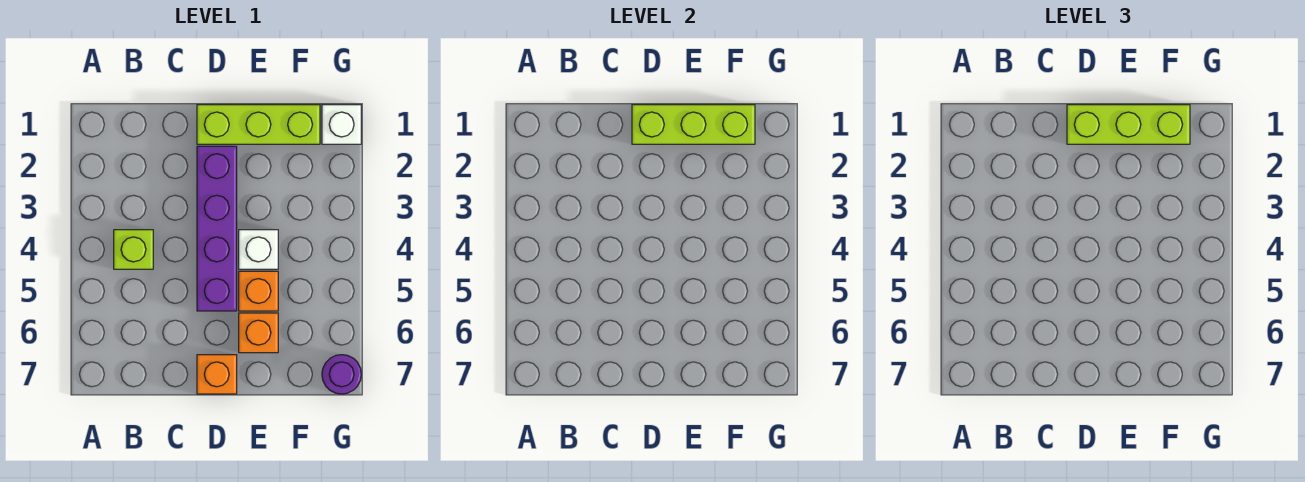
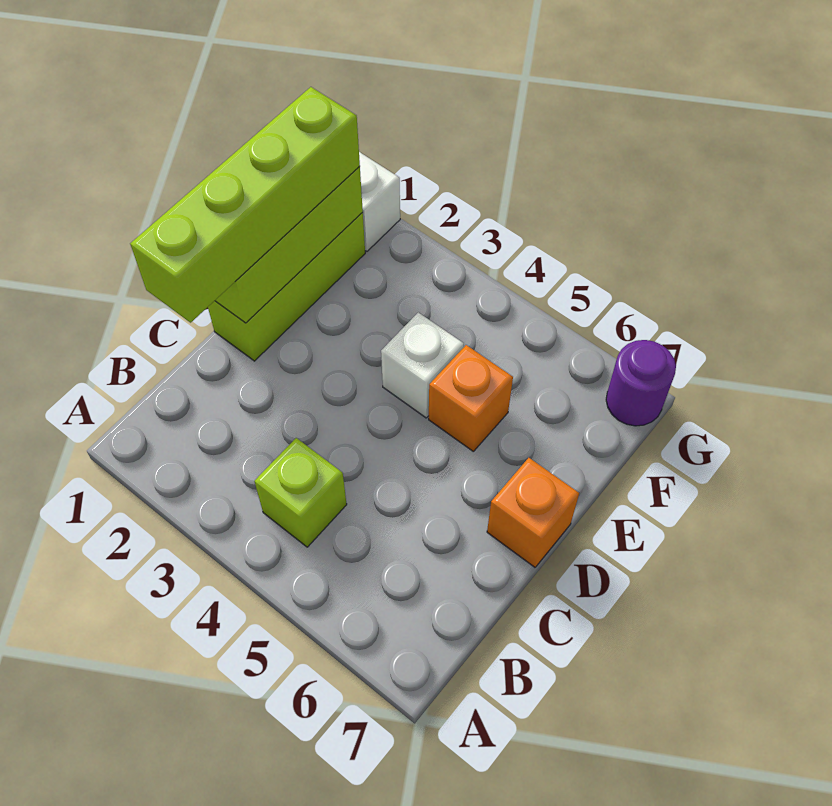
lime 1x3 brick [1067,105,1190,144] -> lime 1x4 brick [130,87,360,323]
purple 1x4 brick [197,146,237,311] -> none
orange 1x1 brick [239,313,278,353] -> none

